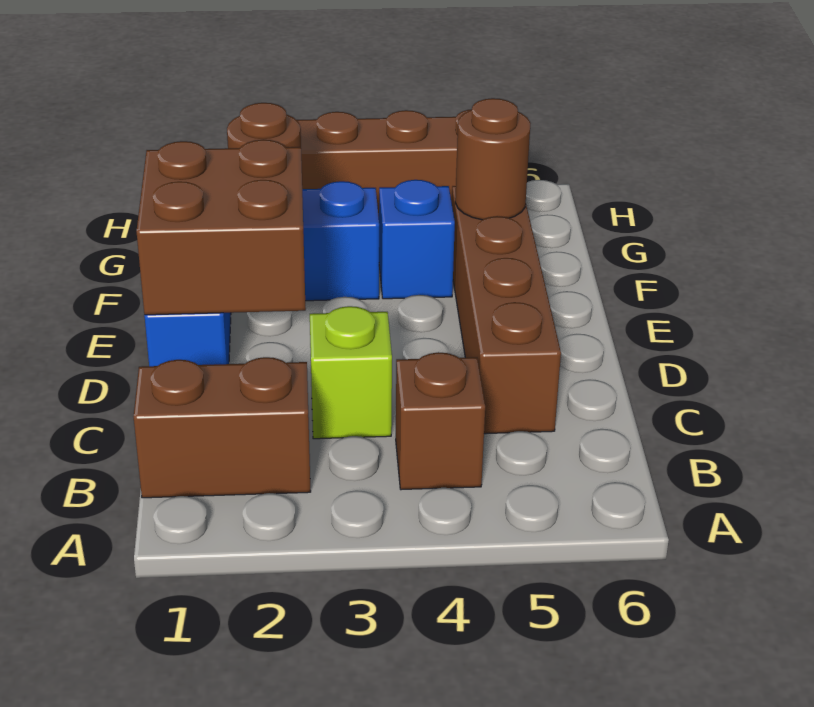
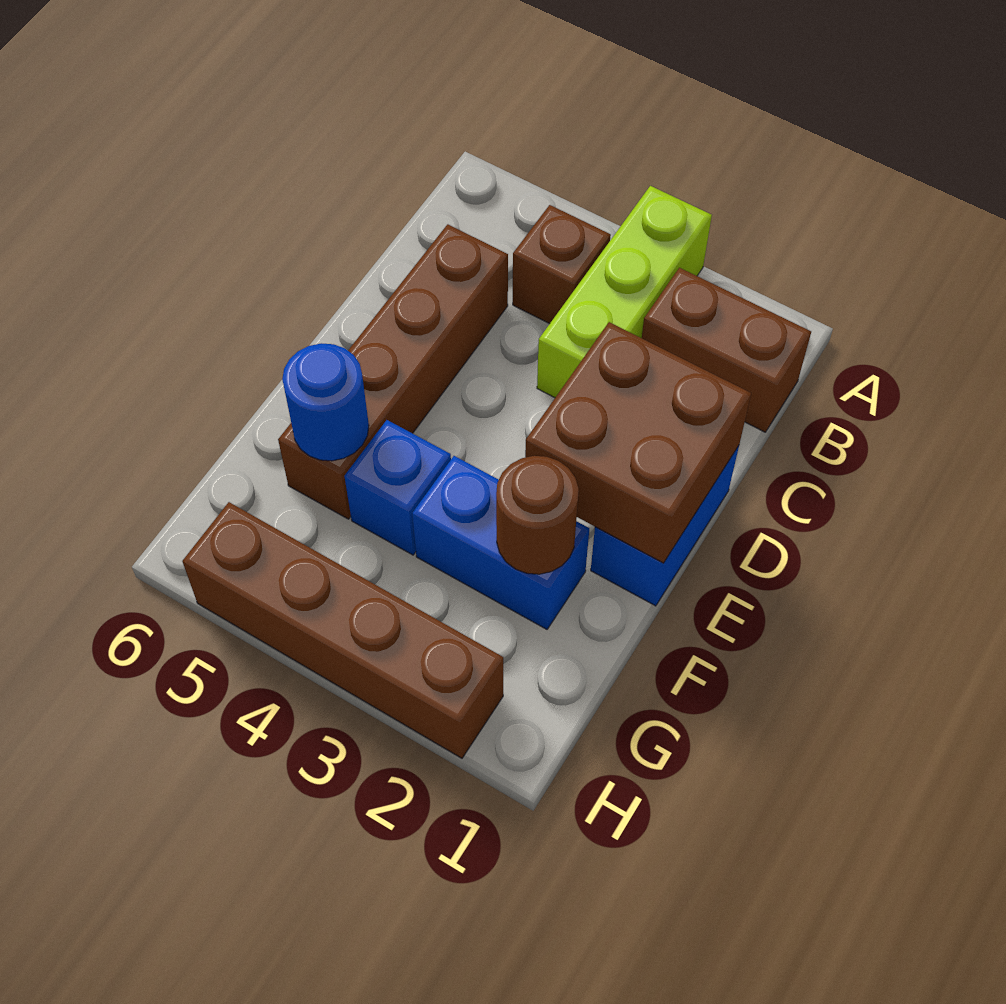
lime 1x1 brick [310,306,392,439] -> lime 1x3 brick [537,186,712,398]
brown 1x1 round brick [455,98,530,220] -> blue 1x1 round brick [282,343,369,461]

